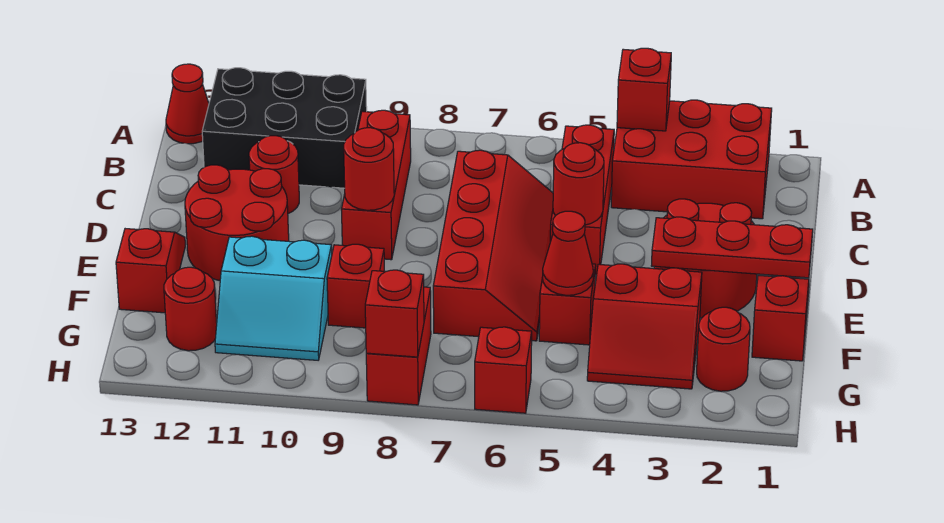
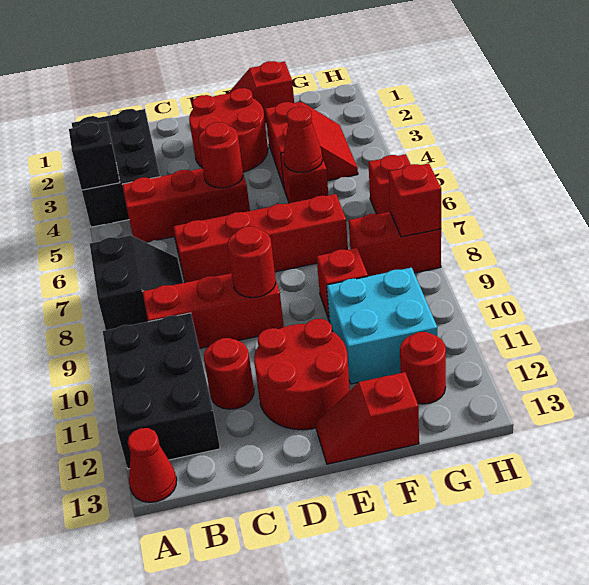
red 2x3 brick [611,100,772,219] -> black 2x3 brick [72,109,160,227]
red 1x1 brick [617,48,671,131] -> black 1x1 brick [69,122,120,190]
none -> black 2x2 slope [90,235,183,330]
red 1x3 plate [651,217,813,278] -> none
cyan 2x2 slope [215,236,332,360] -> cyan 2x2 brick [327,268,437,384]
red 1x1 round brick [697,307,750,391] -> none

